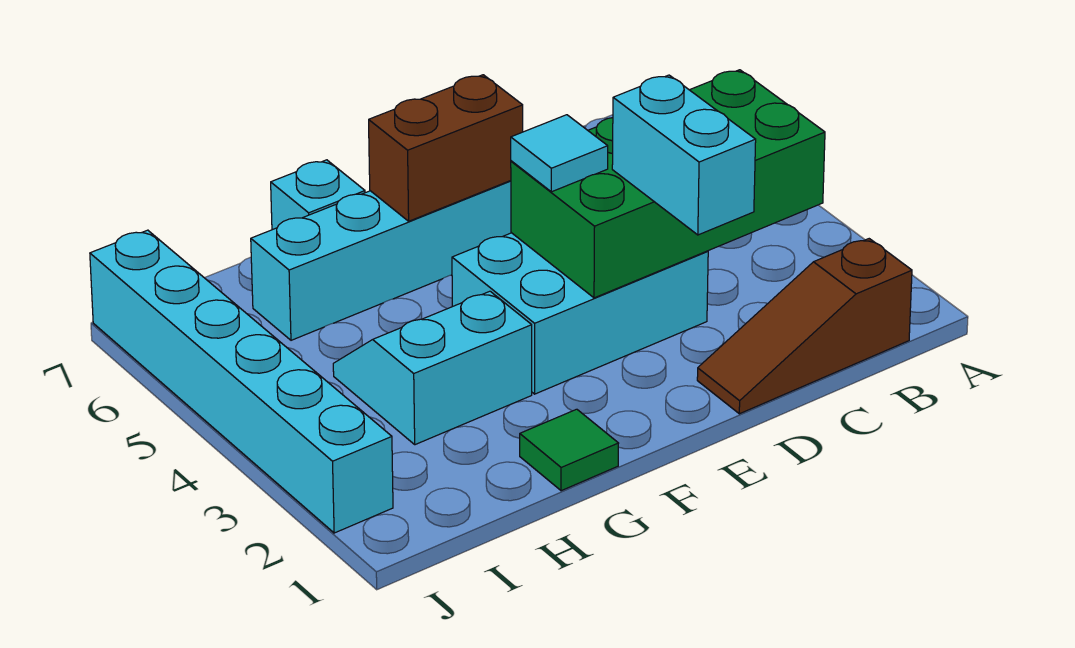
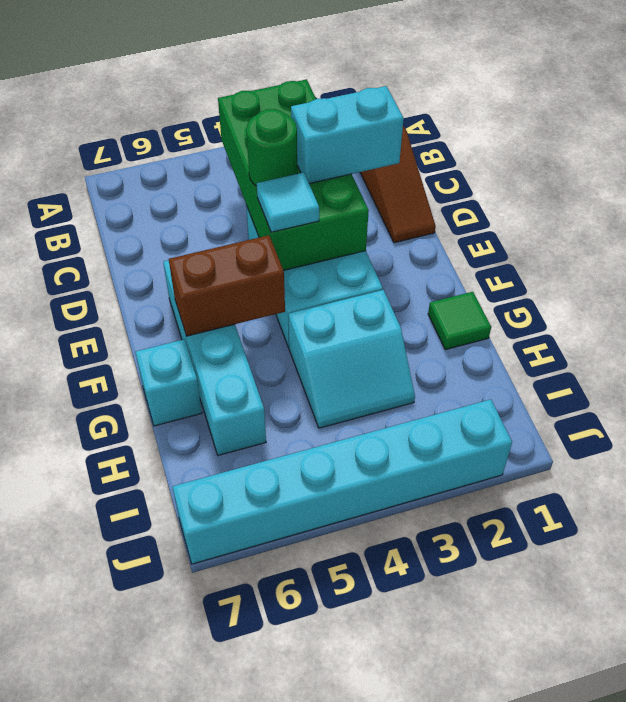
none -> green 1x1 round brick [246,109,297,186]
brown 1x2 brick [369,75,523,221] -> brown 1x2 brick turned to [169,235,285,336]
cyan 2x2 slope [333,291,532,445] -> cyan 2x2 slope turned to [288,290,415,428]

